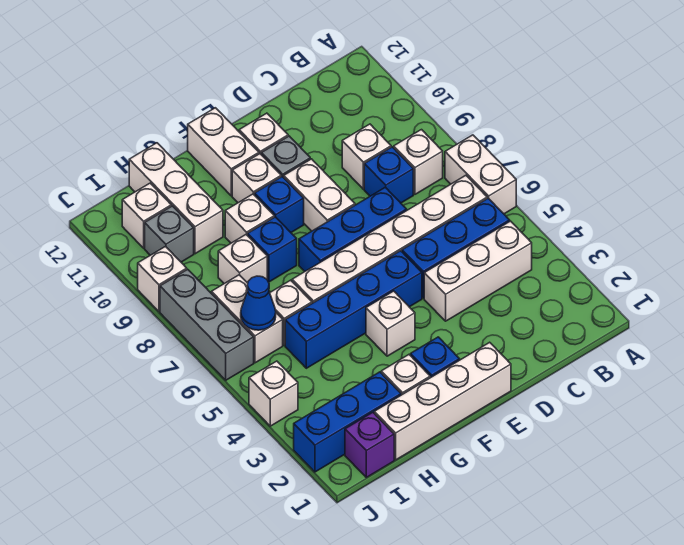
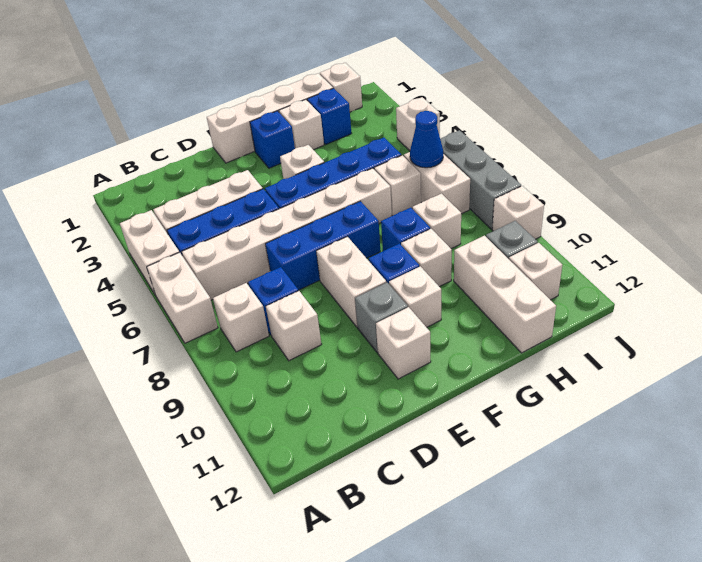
white 1x2 brick [188,108,259,196] -> white 1x2 brick moved to [120,210,179,294]
blue 1x3 brick [294,372,401,472] -> blue 1x1 brick [307,88,352,145]
purple 1x1 brick [345,413,394,477] -> white 1x1 brick [320,63,362,112]

